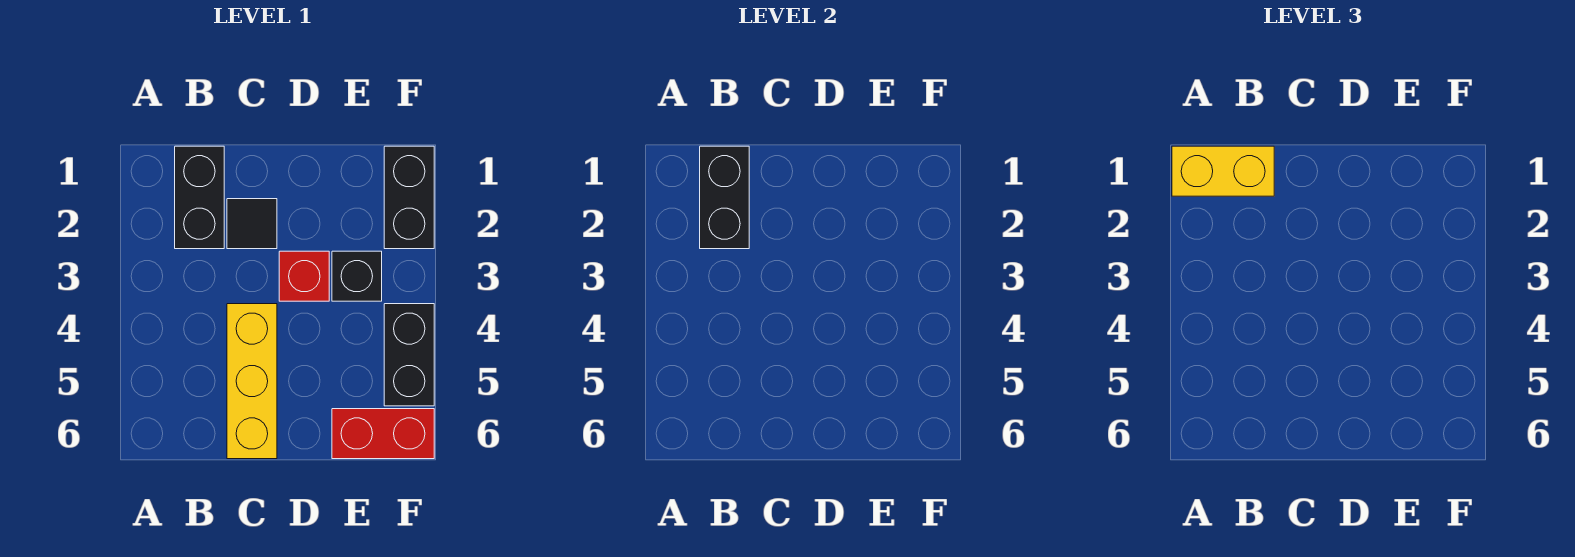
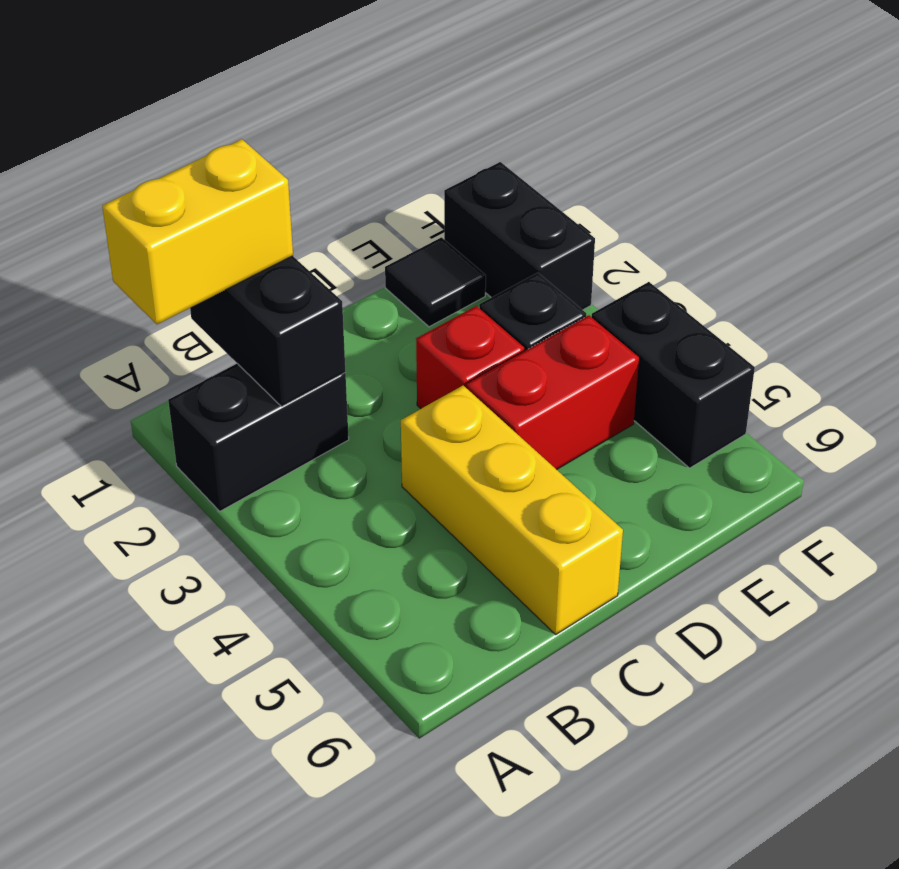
black 1x2 brick [175,146,224,249] -> black 1x2 brick turned to [168,364,349,511]
black 1x1 tile [227,199,277,249] -> black 1x1 tile moved to [385,237,486,327]
red 1x2 brick [332,409,434,459] -> red 1x2 brick moved to [466,315,639,470]

